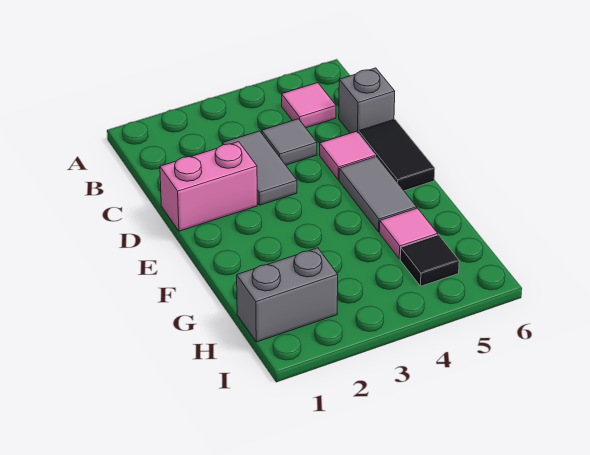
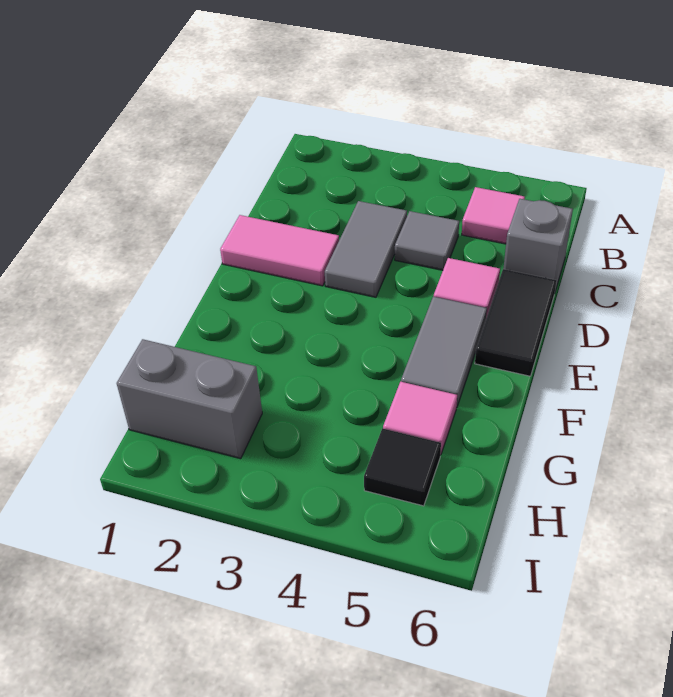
pink 1x2 brick [160,142,257,231] -> pink 1x2 tile [220,215,339,286]

